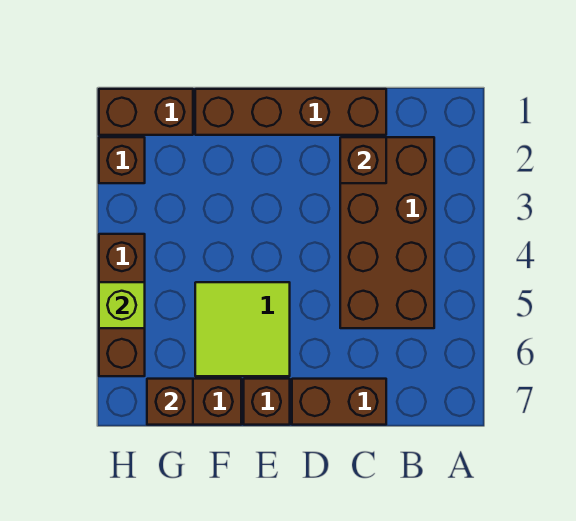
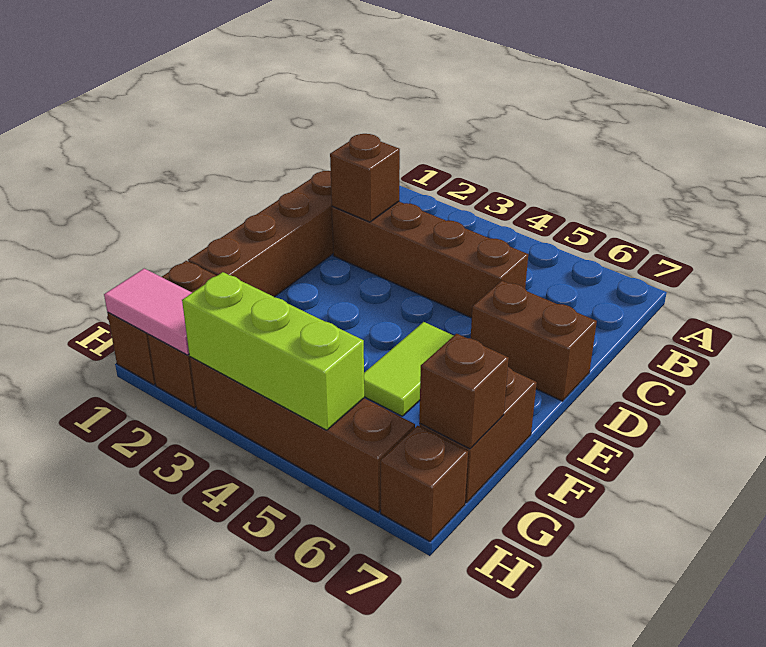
brown 2x4 brick [340,137,434,328] -> brown 1x4 brick [332,202,528,318]
brown 1x2 brick [292,379,386,425] -> brown 1x2 brick turned to [471,281,597,401]
lime 2x2 tile [195,282,290,376] -> lime 1x2 tile [364,322,454,416]
brown 1x1 brick [244,379,290,425] -> brown 1x1 brick moved to [381,426,468,541]
none -> pink 1x2 tile [104,269,192,355]
brown 1x3 brick [99,234,145,376] -> brown 1x4 brick [190,357,415,512]
lime 1x1 brick [99,282,145,328] -> lime 1x3 brick [182,272,364,430]

